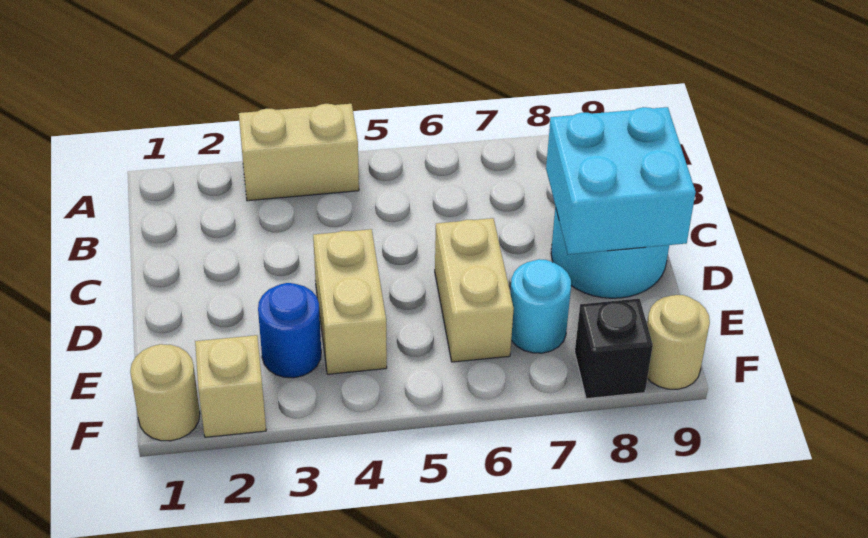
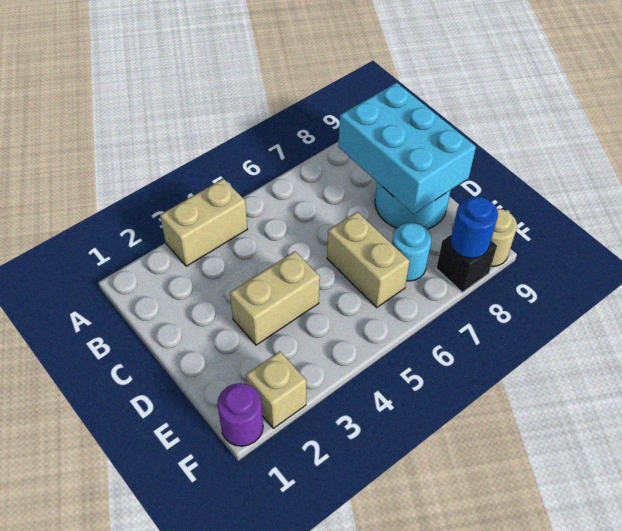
cyan 2x2 brick [546,107,696,254] -> cyan 2x3 brick [338,83,476,214]
tan 1x2 brick [313,229,387,374] -> tan 1x2 brick turned to [230,251,320,345]
blue 1x1 round brick [258,283,321,378] -> blue 1x1 round brick moved to [451,197,498,258]
tan 1x1 round brick [130,344,200,441] -> purple 1x1 round brick [217,383,263,446]

